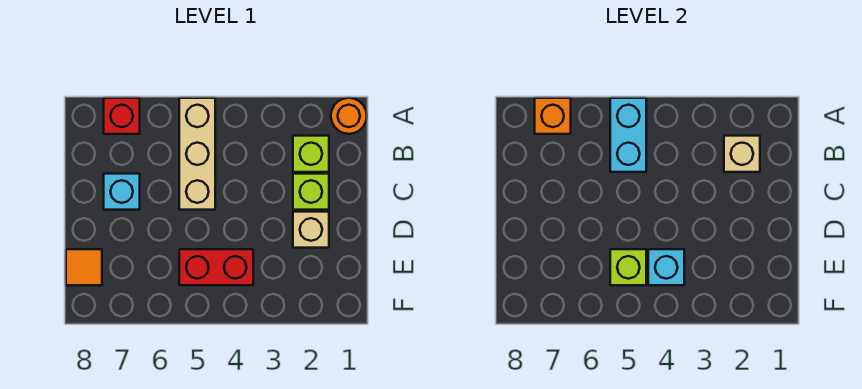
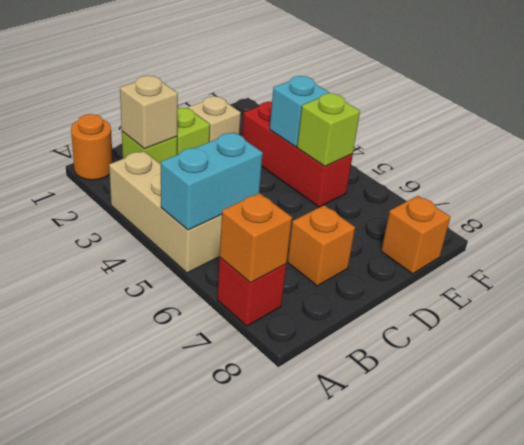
tan 1x3 brick [179,98,215,210] -> tan 1x3 brick turned to [109,151,222,273]
cyan 1x1 brick [104,174,140,210] -> orange 1x1 brick [288,205,355,286]
red 1x2 brick [179,249,253,285] -> red 1x3 brick [242,102,353,207]
orange 1x1 tile [66,249,102,285] -> orange 1x1 brick [381,196,450,274]

